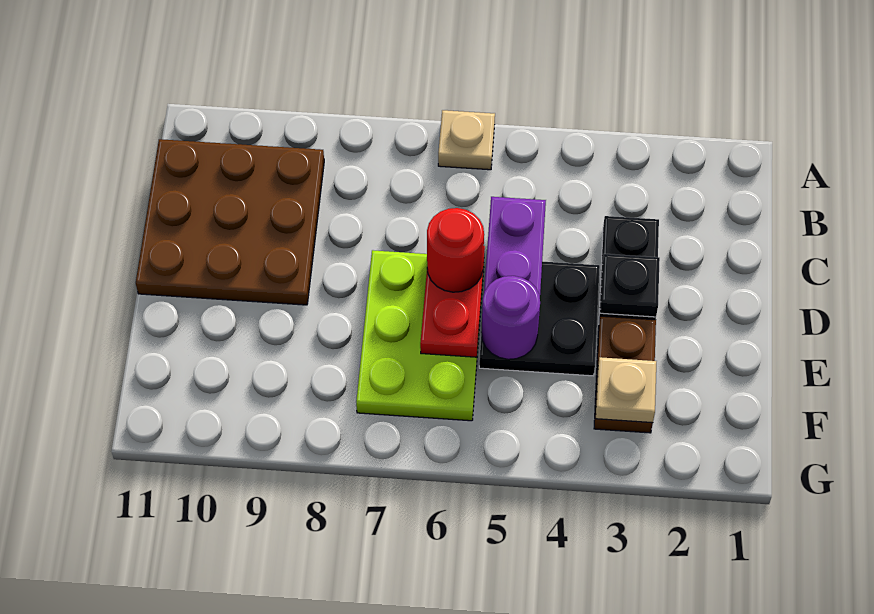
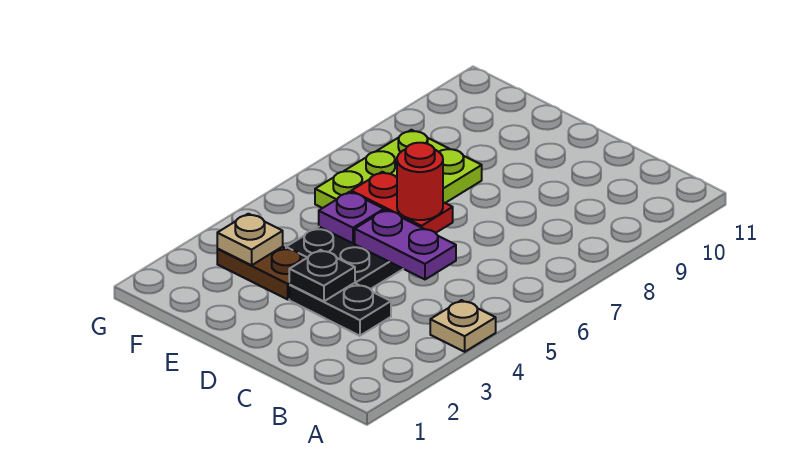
tan 1x1 plate [438,110,495,170] -> tan 1x1 plate moved to [430,300,496,352]
brown 3x3 plate [136,139,324,305] -> none
lime 2x3 plate [356,250,484,421] -> lime 2x3 plate turned to [315,130,482,208]
purple 1x1 round brick [481,276,540,359] -> purple 1x1 plate [319,192,384,243]

